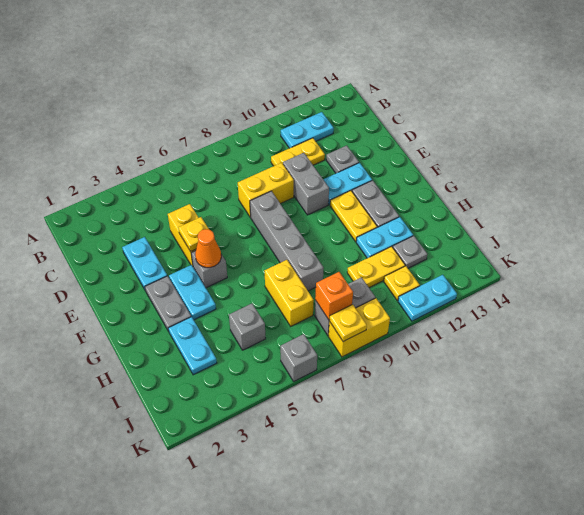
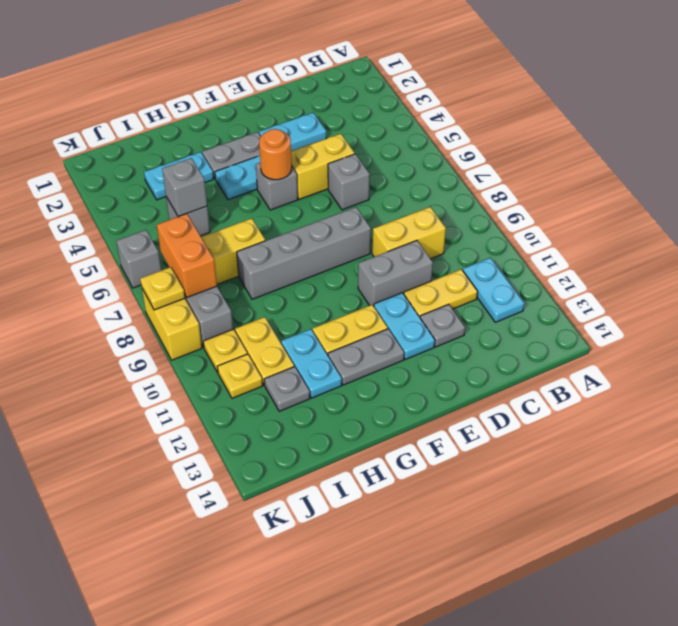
yellow 1x2 plate [271,138,325,166] -> yellow 1x2 plate turned to [404,269,478,317]
none -> grey 1x1 brick [328,154,370,210]
yellow 1x2 brick [238,163,294,217] -> yellow 1x2 brick turned to [372,207,446,259]
yellow 1x1 plate [178,217,209,251] -> yellow 1x1 plate moved to [203,329,247,372]
orange 1x1 cone [195,229,221,268] -> orange 1x1 round brick [259,129,292,180]
none -> grey 1x1 brick [162,158,207,217]
orange 1x1 brick [315,272,353,320] -> orange 1x2 brick [157,214,217,297]
cyan 1x2 plate [398,275,457,321] -> none

